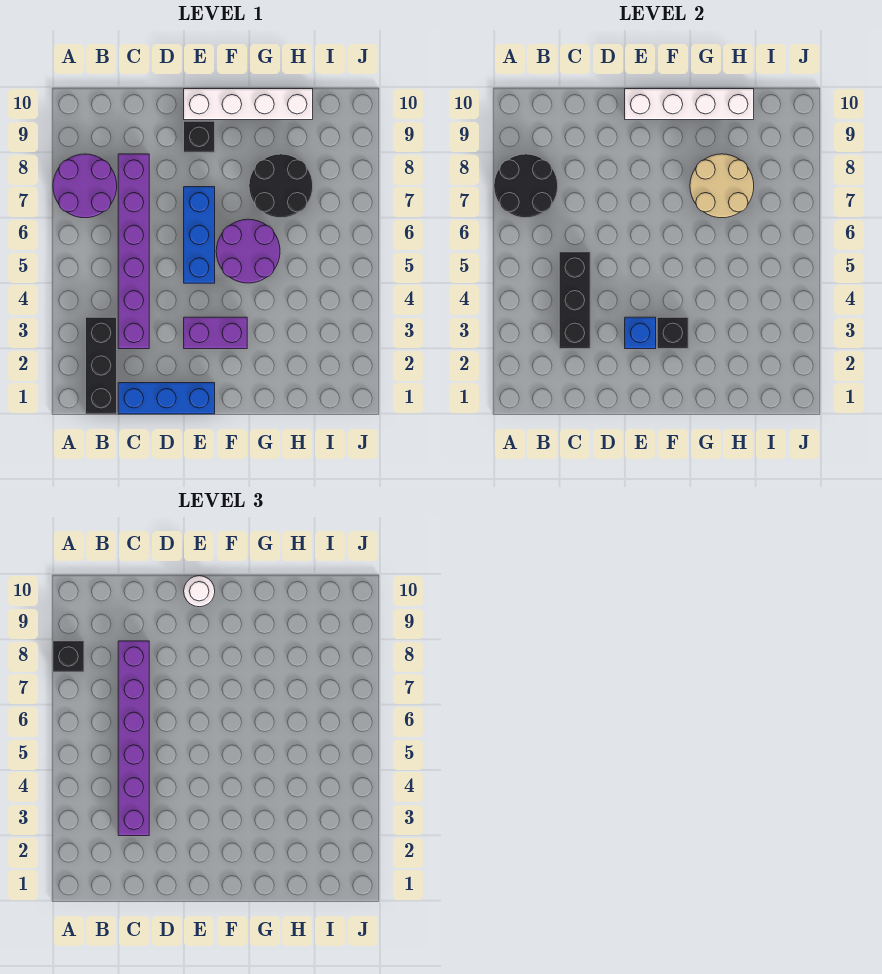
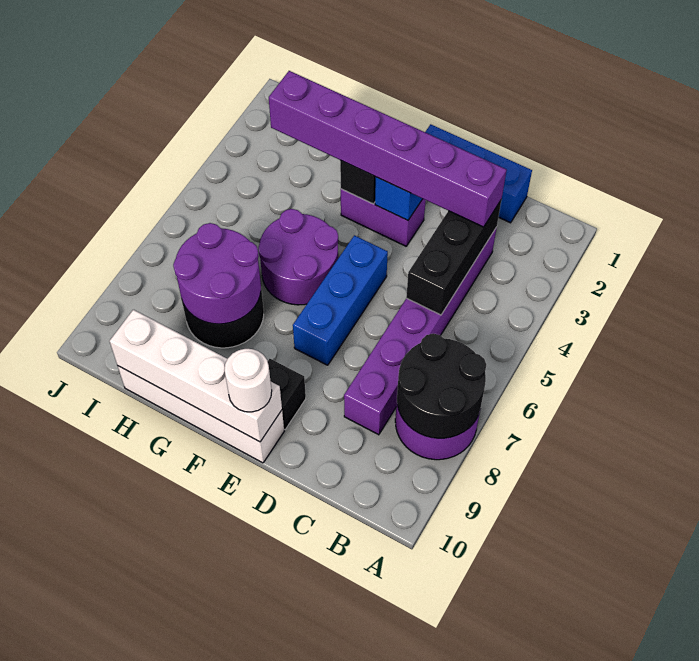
black 1x1 brick [53,641,84,672] -> none
black 1x3 brick [86,317,117,414] -> none
purple 1x6 brick [118,641,149,836] -> purple 1x6 brick turned to [269,71,507,227]
tan 2x2 round brick [690,154,754,218] -> purple 2x2 round brick [173,223,261,324]

